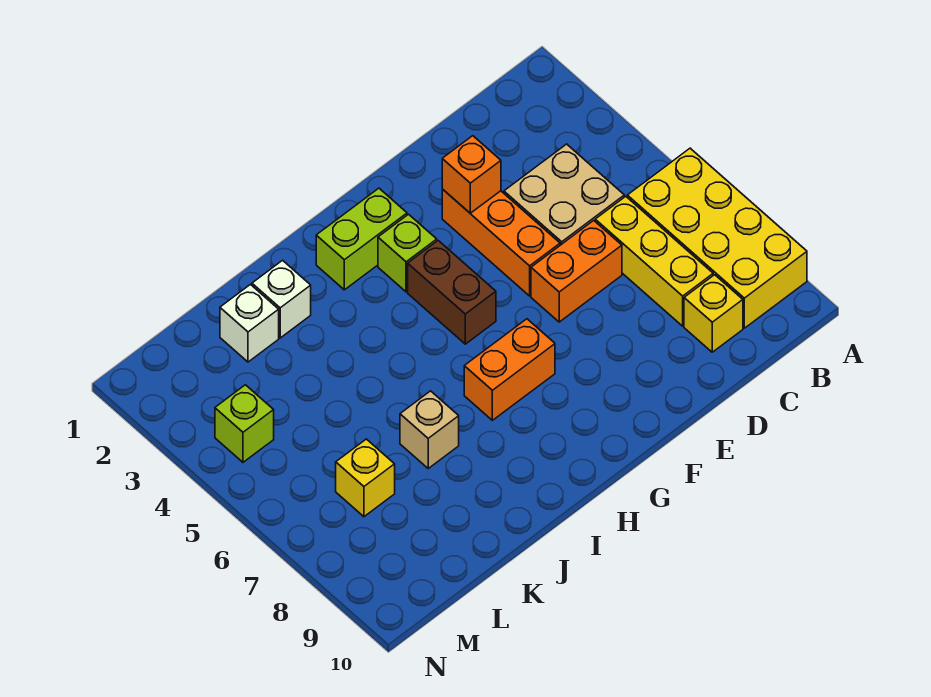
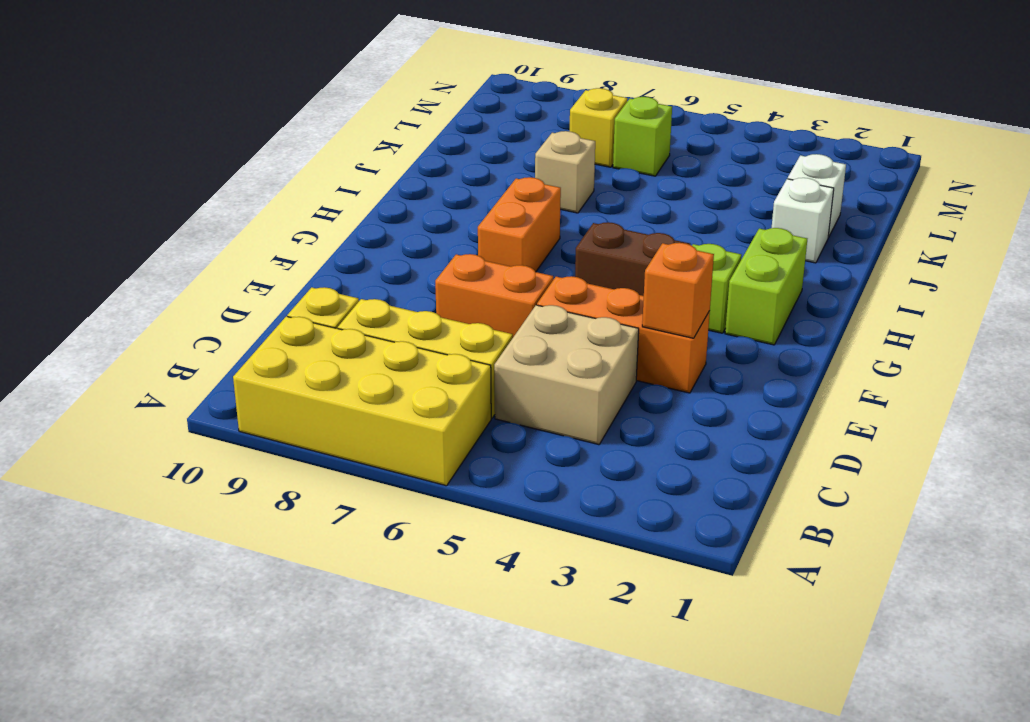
orange 1x2 brick [531,220,622,322] -> orange 1x2 brick turned to [435,254,553,337]
lime 1x1 brick [215,385,274,462] -> lime 1x1 brick moved to [613,97,672,176]

